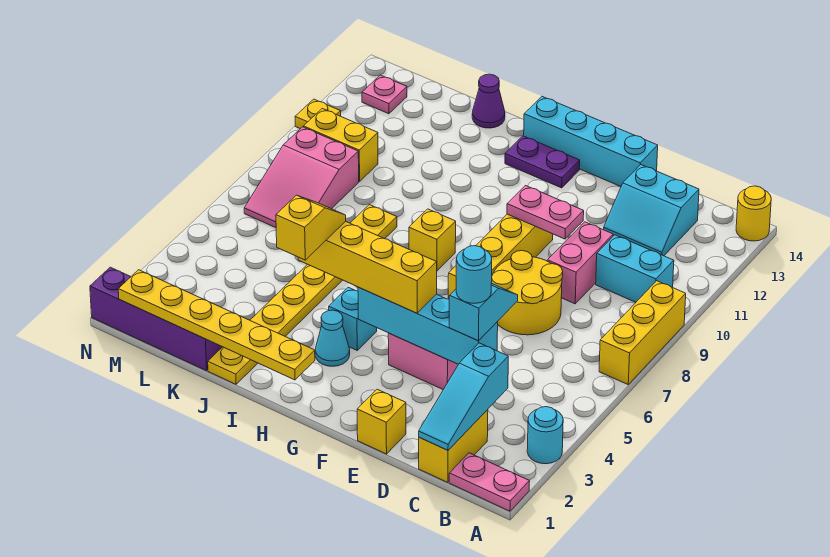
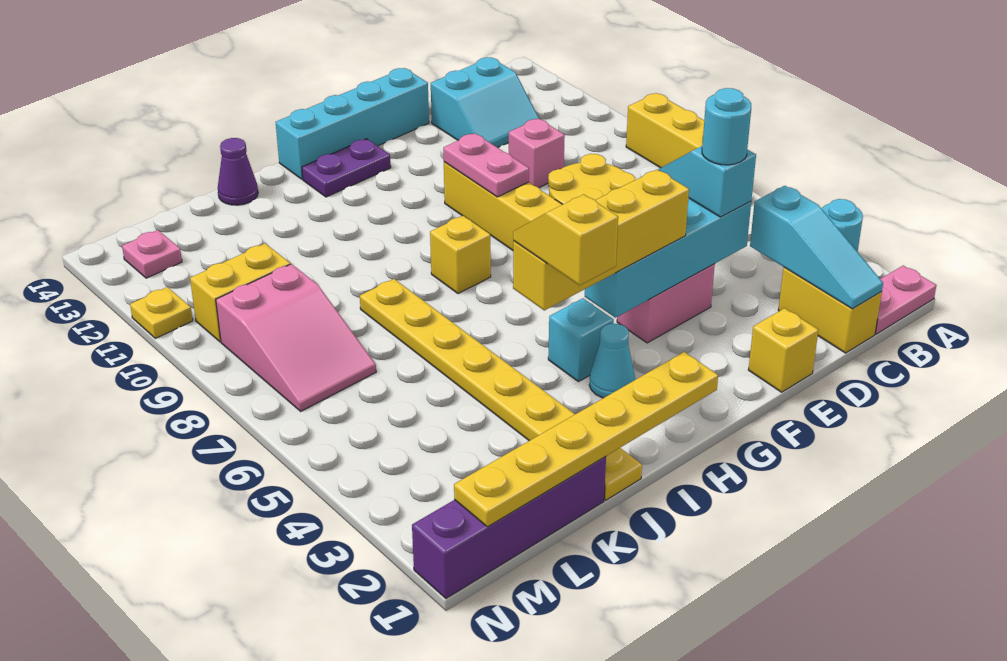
yellow 1x1 round brick [736,186,771,241] -> none
cyan 1x2 brick [596,235,674,302] -> none
pink 1x2 brick [547,222,613,304] -> pink 1x1 brick [509,118,565,188]
pink 1x2 plate [507,186,584,239] -> pink 1x2 plate turned to [443,133,529,197]

